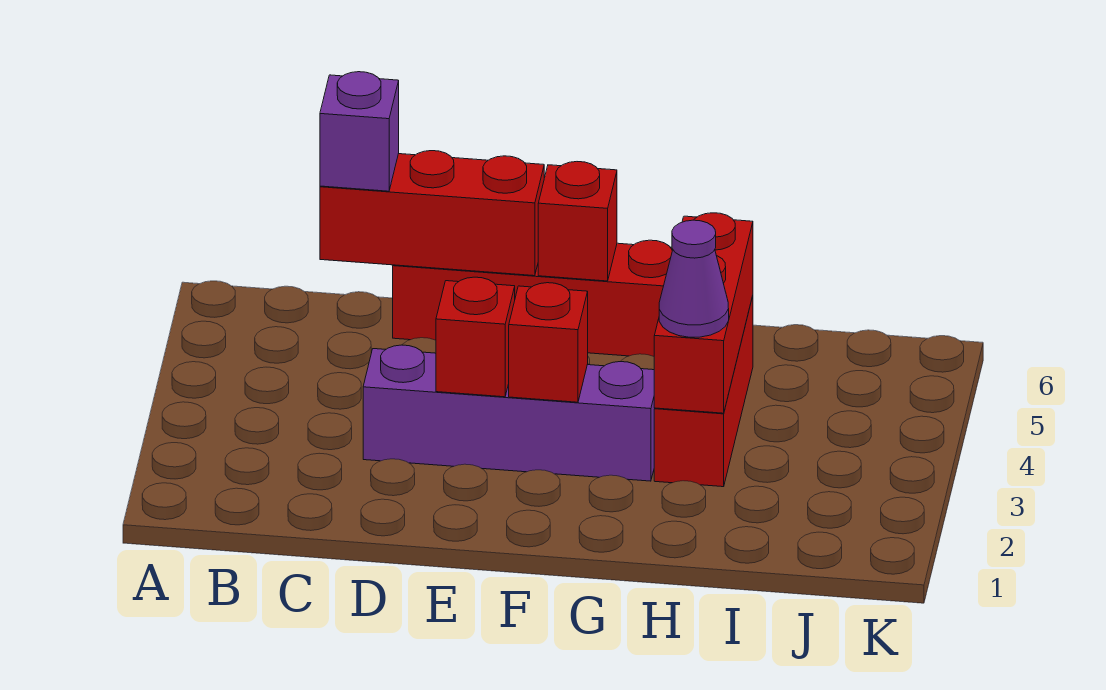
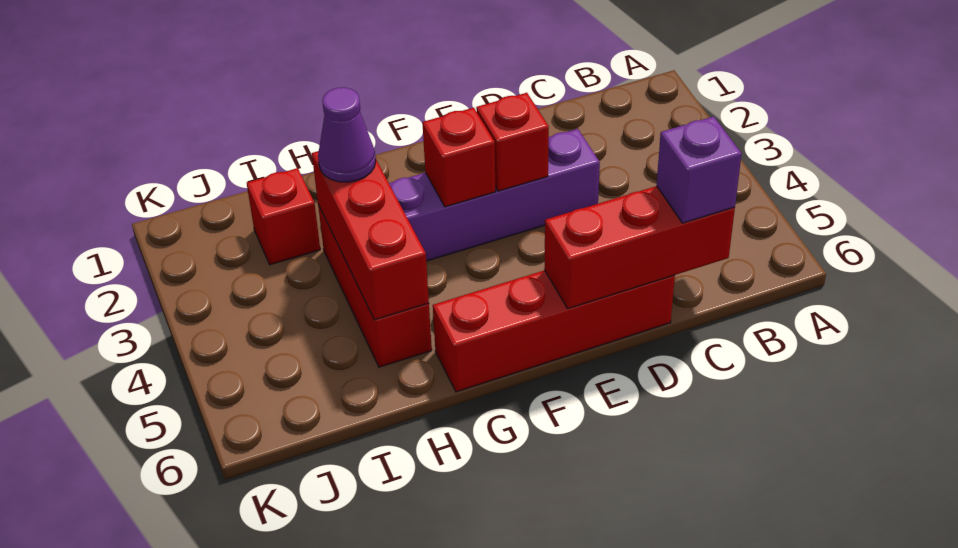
red 1x1 brick [538,162,617,281] -> red 1x1 brick moved to [247,168,320,265]

